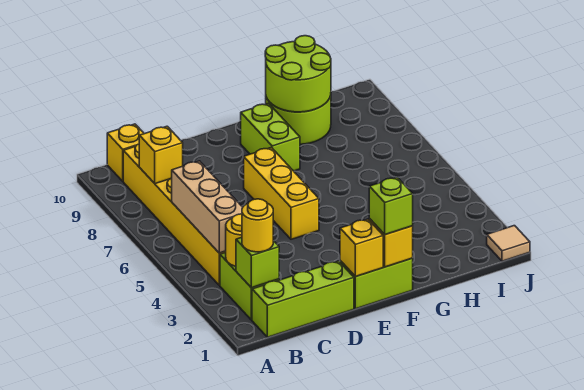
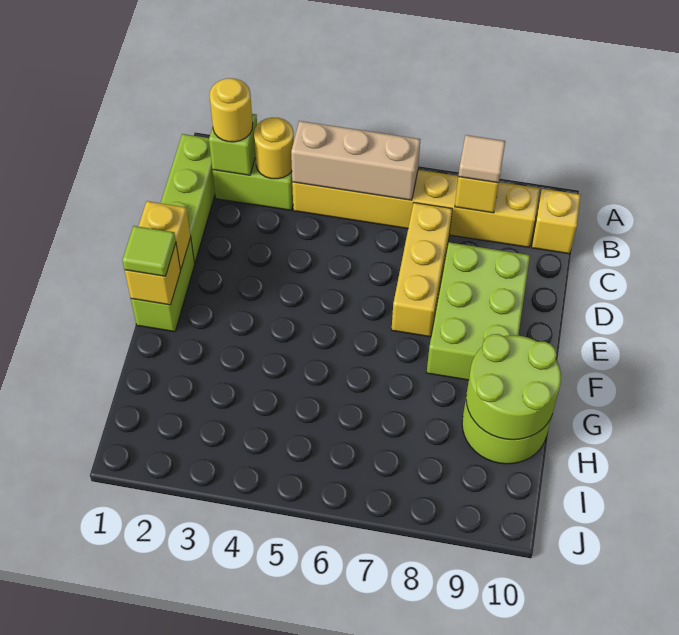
yellow 1x3 brick [244,147,319,239] -> yellow 1x3 brick turned to [392,203,452,337]
lime 1x1 brick [369,177,413,235] -> lime 1x1 tile [122,226,176,276]
lime 1x2 brick [241,103,300,171] -> lime 2x3 brick [427,242,530,380]
tan 1x1 tile [487,226,530,261] -> tan 1x1 tile moved to [458,135,505,183]

